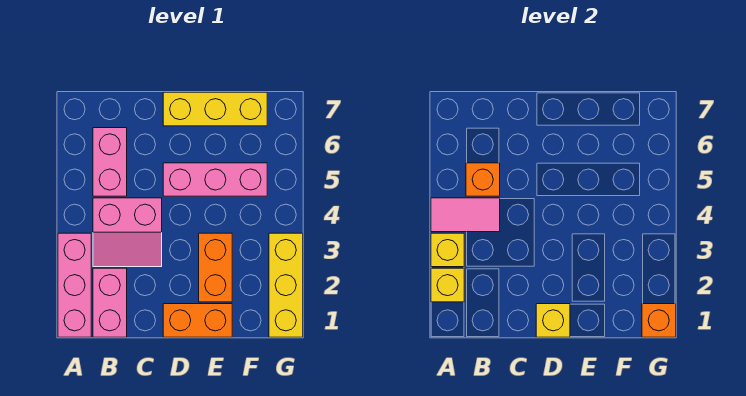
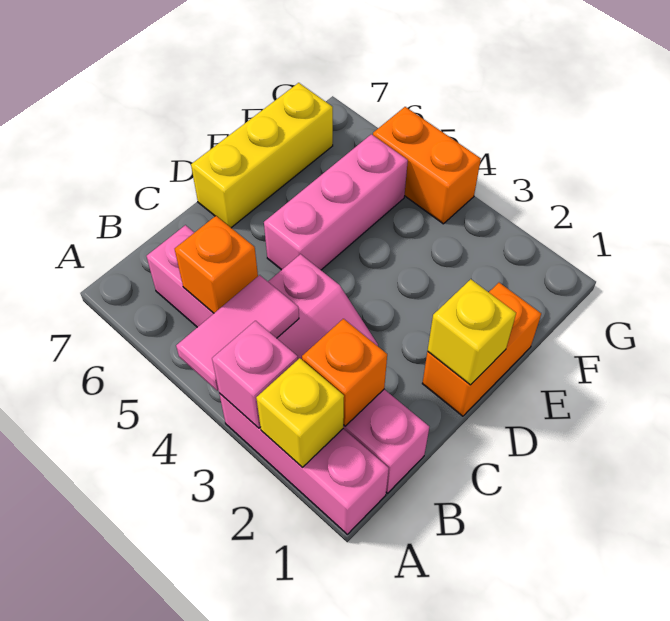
yellow 1x1 brick [431,233,464,267] -> pink 1x1 brick [212,321,298,428]
orange 1x2 brick [199,233,232,302] -> orange 1x2 brick moved to [373,107,481,224]
yellow 1x3 brick [269,233,303,337] -> none
orange 1x1 brick [642,304,676,337] -> orange 1x1 brick moved to [302,319,387,426]

